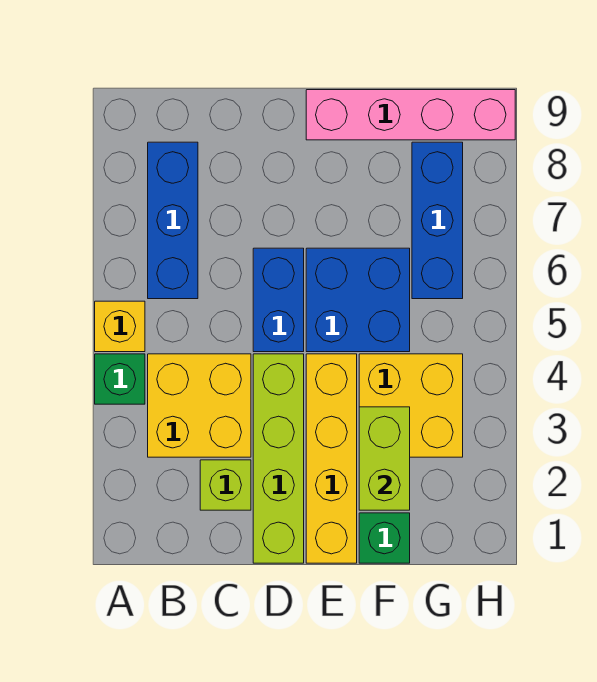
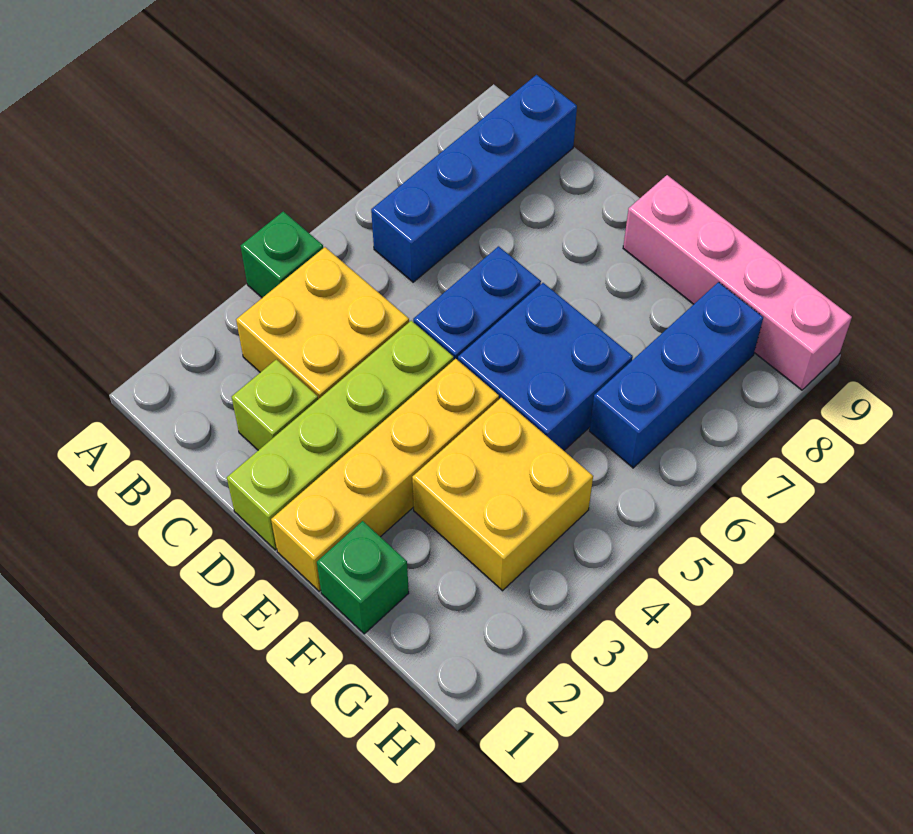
yellow 1x1 brick [95,301,145,352] -> none
blue 1x3 brick [148,142,198,299] -> blue 1x4 brick [371,75,577,282]
lime 1x2 brick [359,407,410,510] -> none

